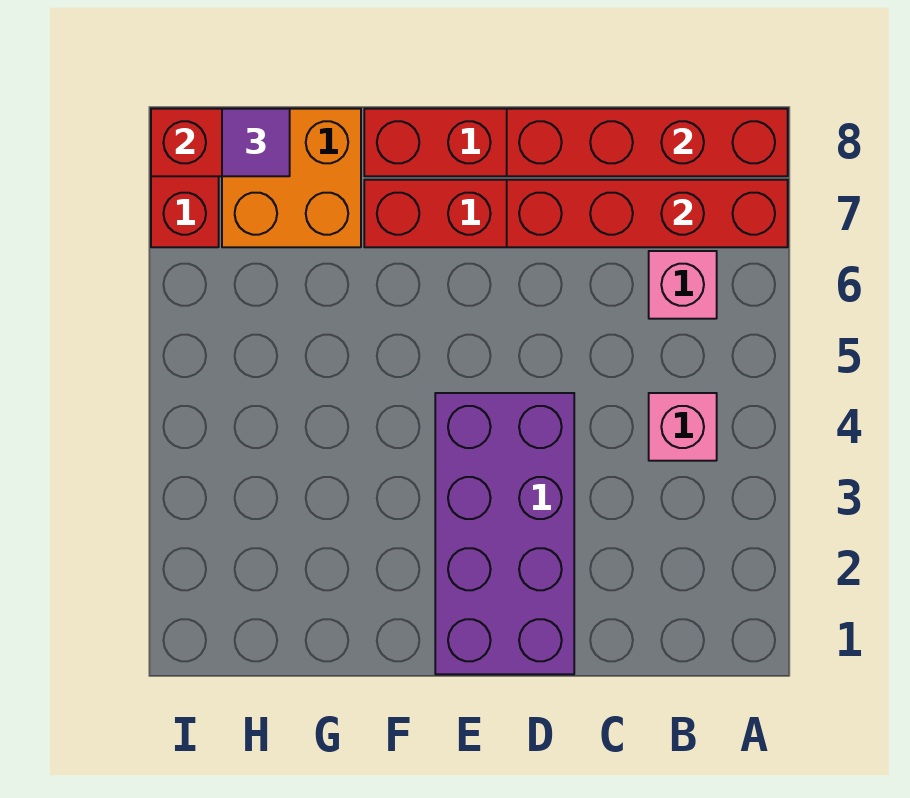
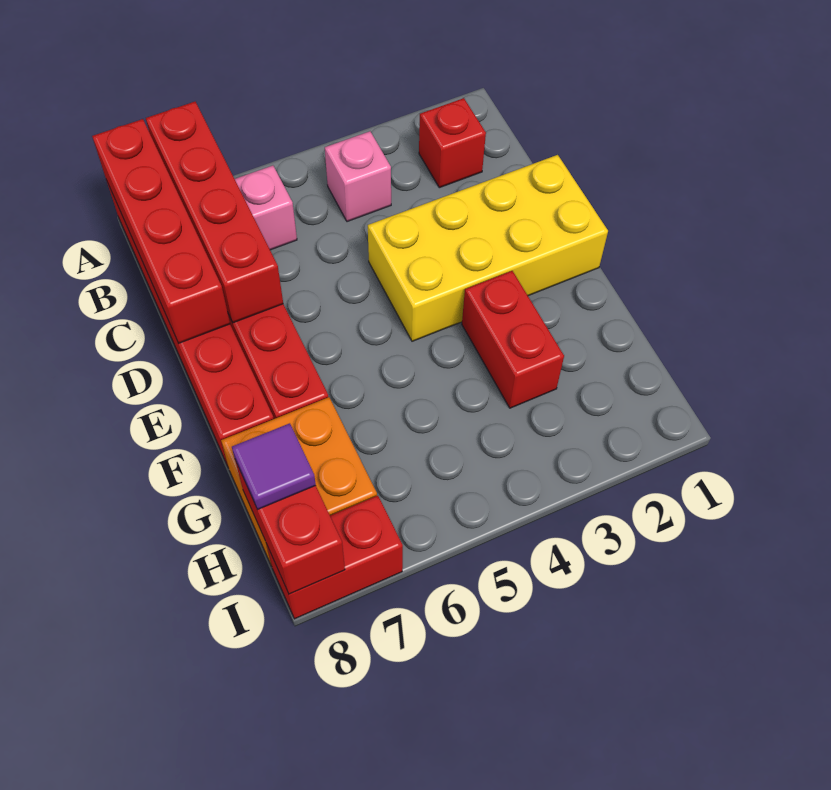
none -> red 1x1 brick [419,98,486,188]
purple 2x4 brick [435,393,574,674] -> yellow 2x4 brick [368,155,608,341]
none -> red 1x2 brick [462,271,564,408]

